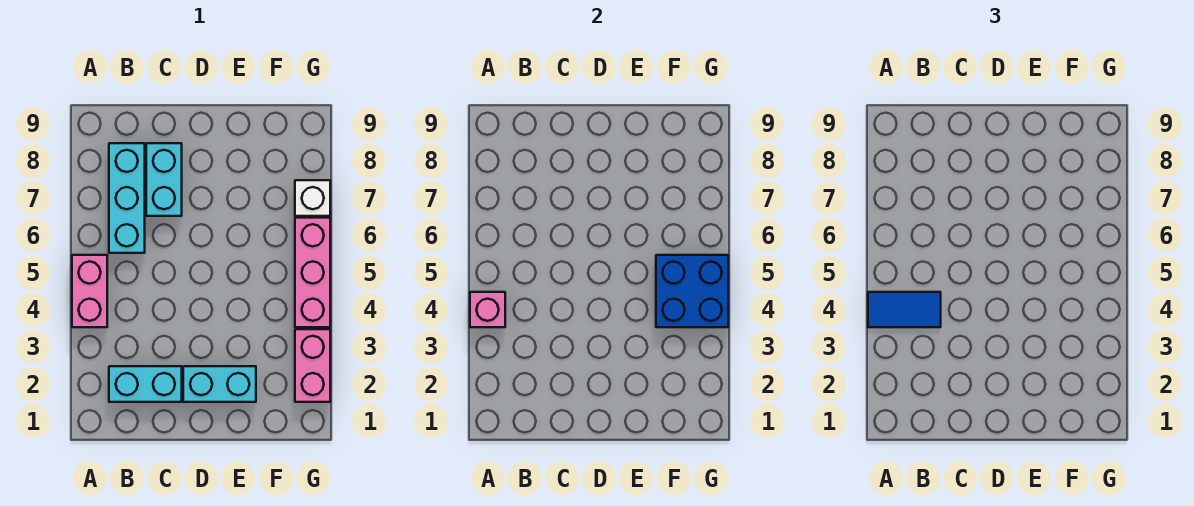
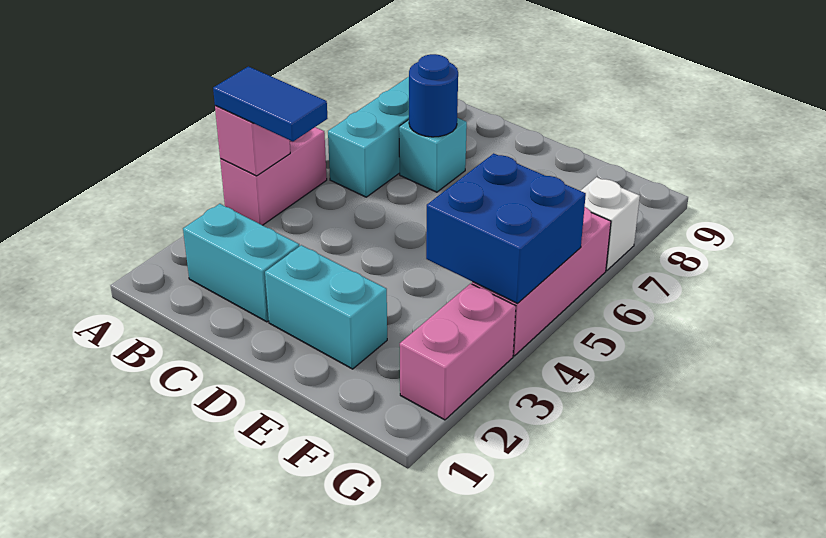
cyan 1x2 brick [146,143,182,216] -> cyan 1x1 brick [399,118,467,192]
none -> blue 1x1 round brick [409,54,458,137]

